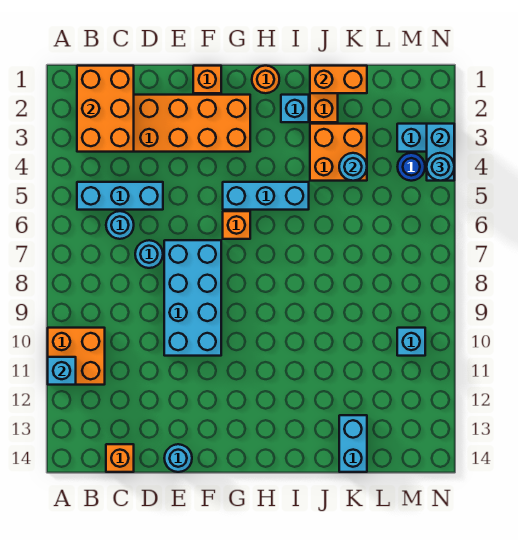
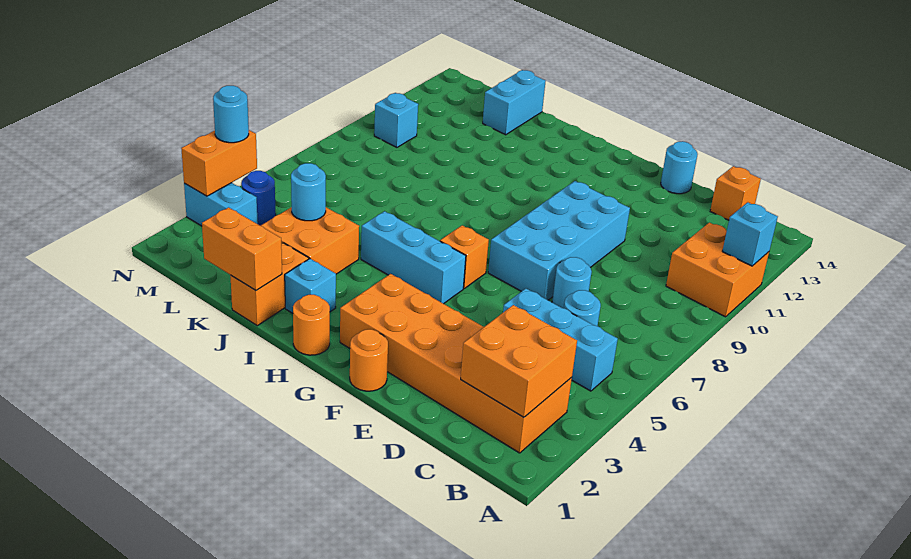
orange 2x3 brick [77,66,134,152] -> orange 2x2 brick [461,305,577,417]
orange 1x1 brick [193,66,221,93] -> orange 1x1 round brick [350,329,388,391]
cyan 1x2 brick [427,124,454,181] -> orange 1x2 brick [181,130,257,196]

